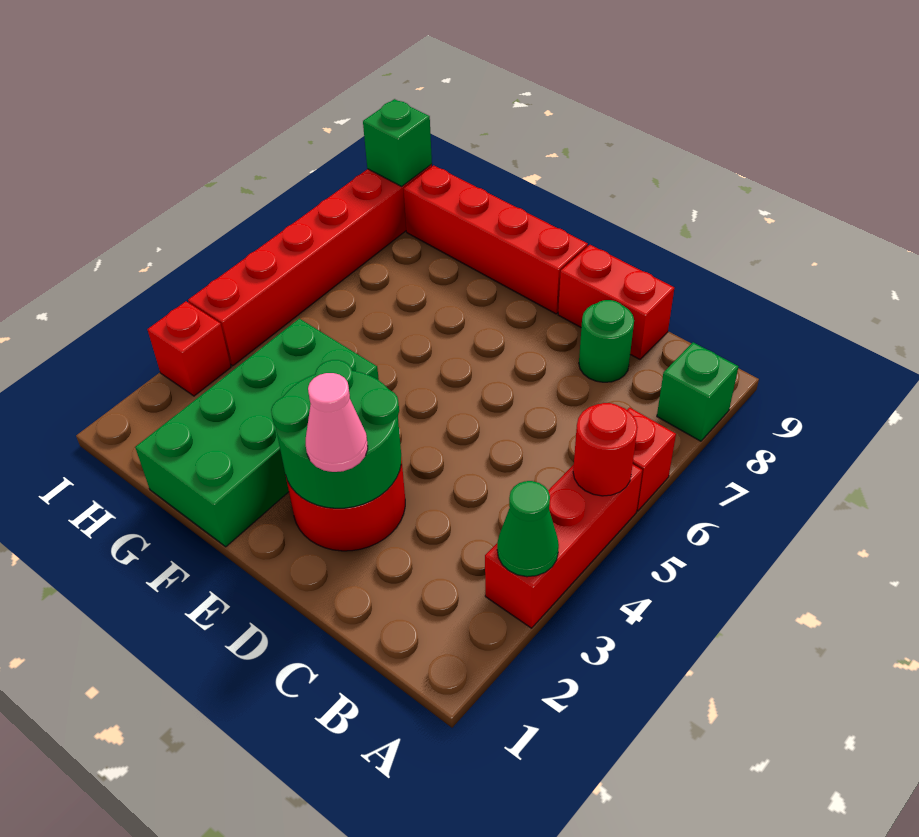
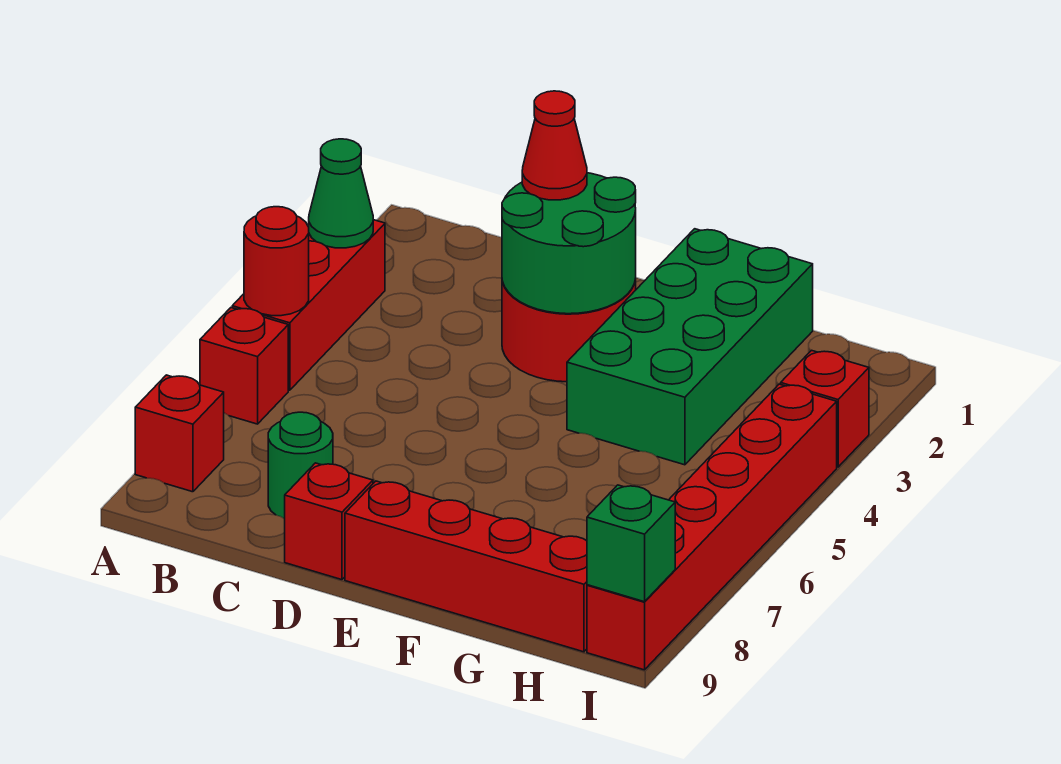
green 1x1 brick [657,342,739,441] -> red 1x1 brick [135,375,224,492]
red 1x2 brick [558,245,674,359] -> red 1x1 brick [285,463,373,580]
pink 1x1 cone [306,373,368,472] -> red 1x1 cone [522,91,587,200]

